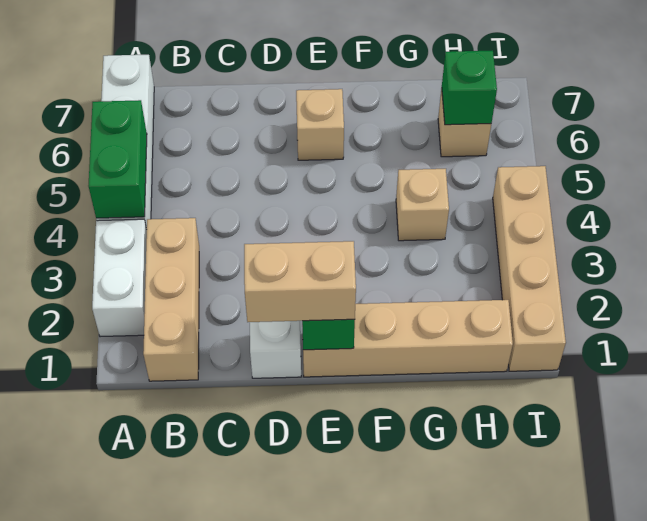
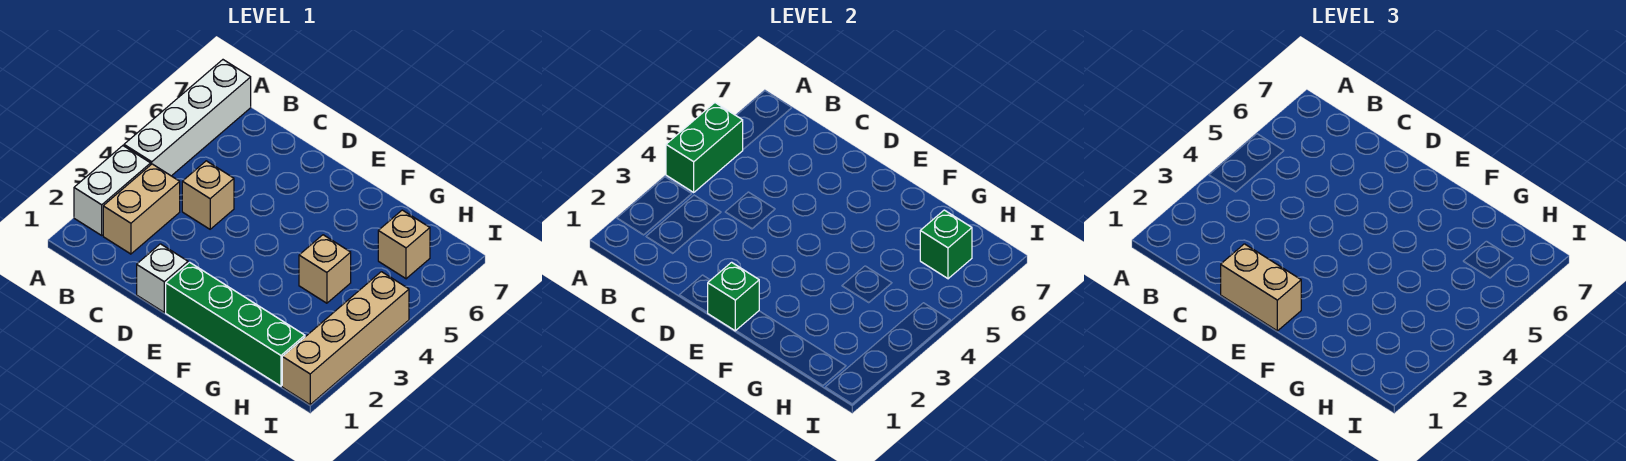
tan 1x3 brick [143,218,199,381] -> tan 1x2 brick [103,164,180,254]
tan 1x4 brick [302,300,513,377] -> green 1x4 brick [166,262,305,386]
tan 1x1 brick [296,89,344,160] -> tan 1x1 brick moved to [182,161,234,229]

